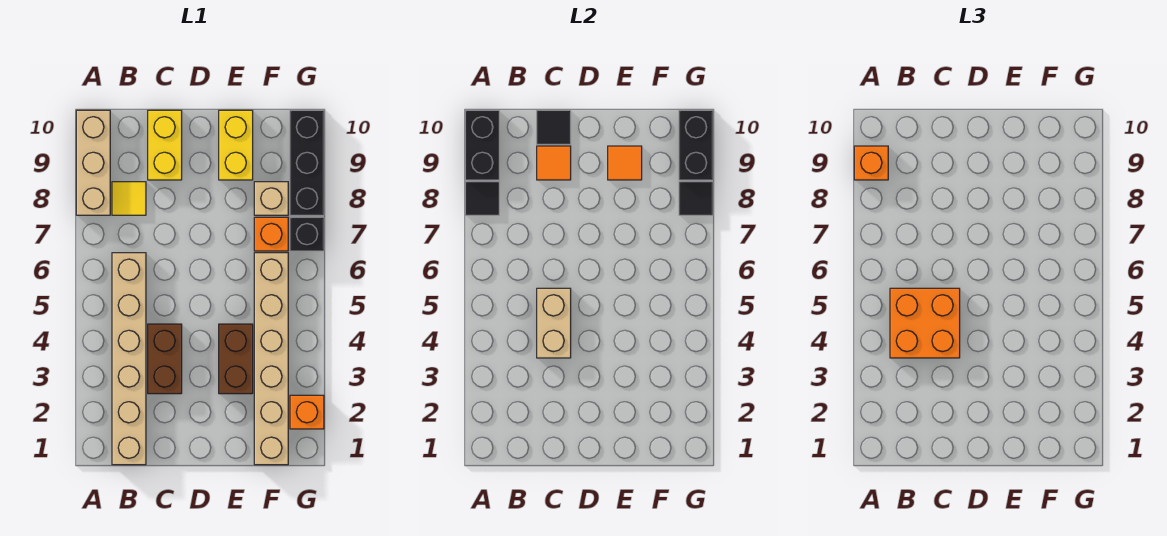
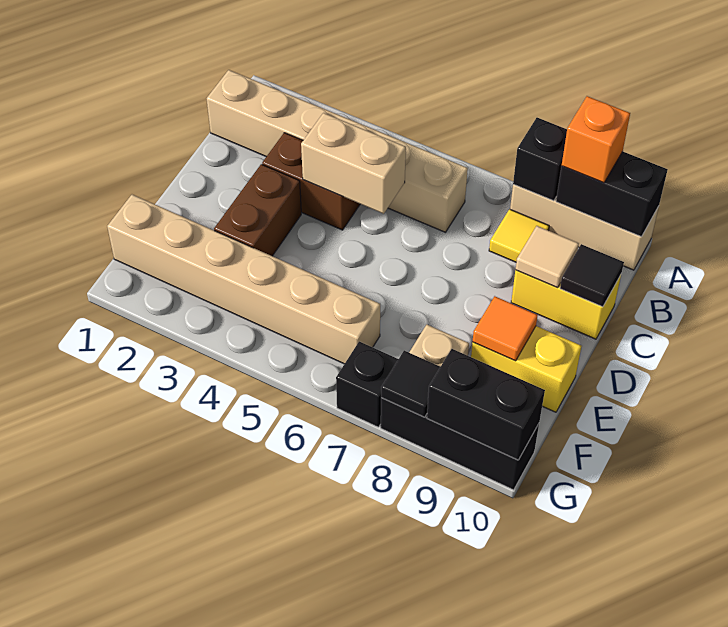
black 1x1 tile [465,182,499,215] -> black 1x1 brick [513,118,567,201]
orange 2x2 brick [890,288,960,358] -> none
orange 1x1 tile [537,146,571,180] -> tan 1x1 tile [515,226,579,288]
brown 1x2 brick [219,324,253,394] -> brown 1x2 brick turned to [214,164,301,256]
orange 1x1 brick [254,217,288,251] -> none
orange 1x1 brick [290,395,324,429] -> none

